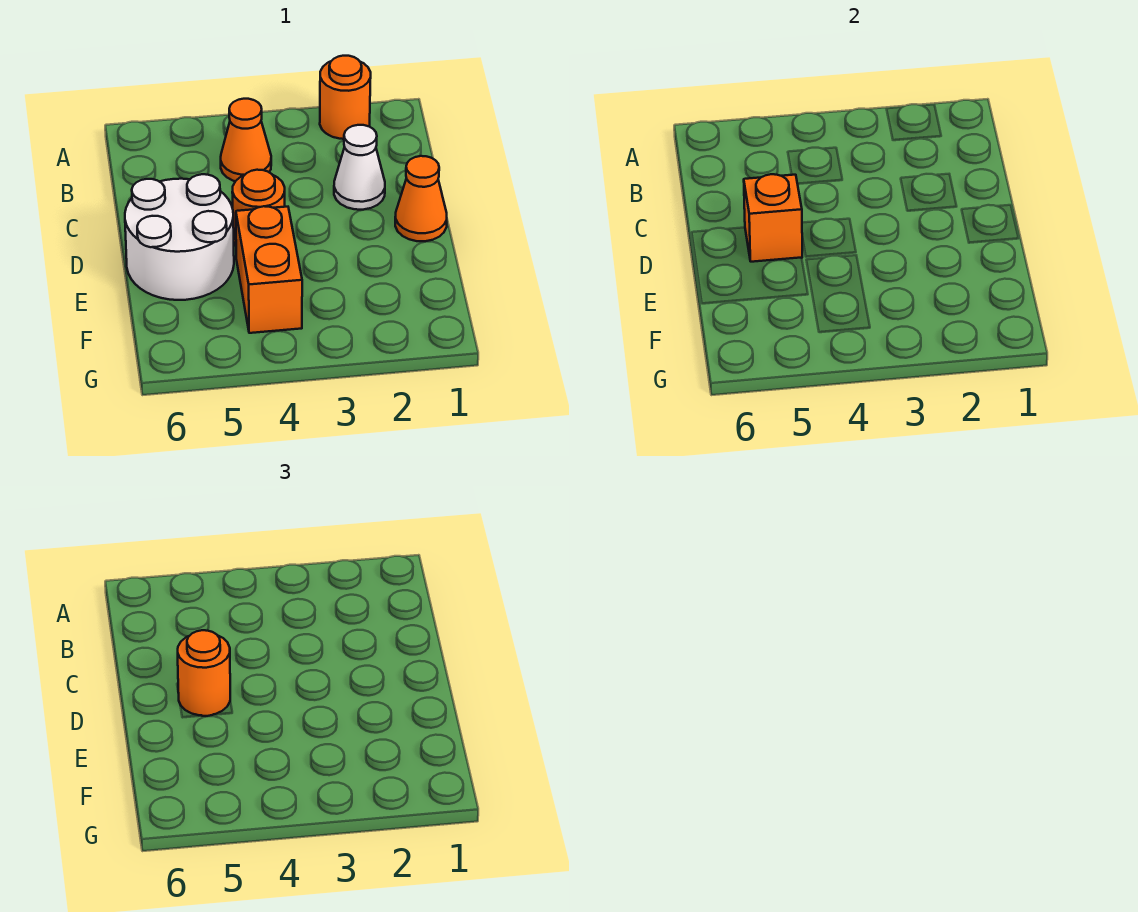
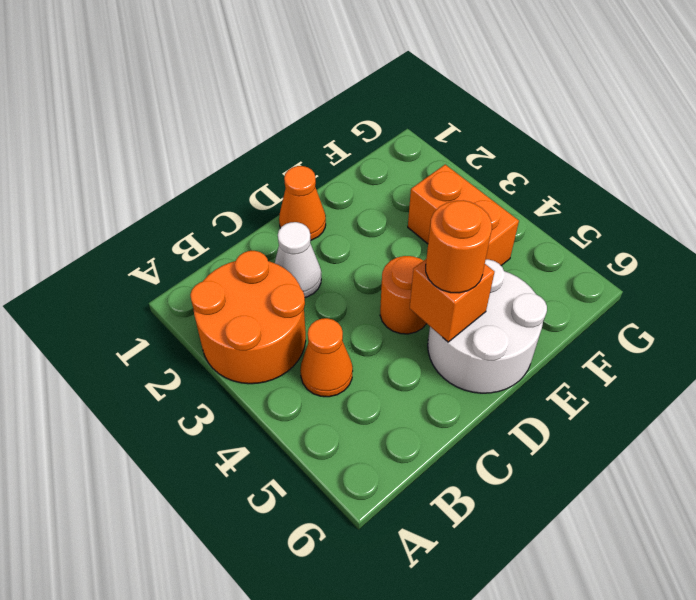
orange 1x1 round brick [320,56,371,139] -> orange 2x2 round brick [190,251,306,384]
orange 1x2 brick [236,206,302,333] -> orange 1x2 brick turned to [408,165,519,265]

